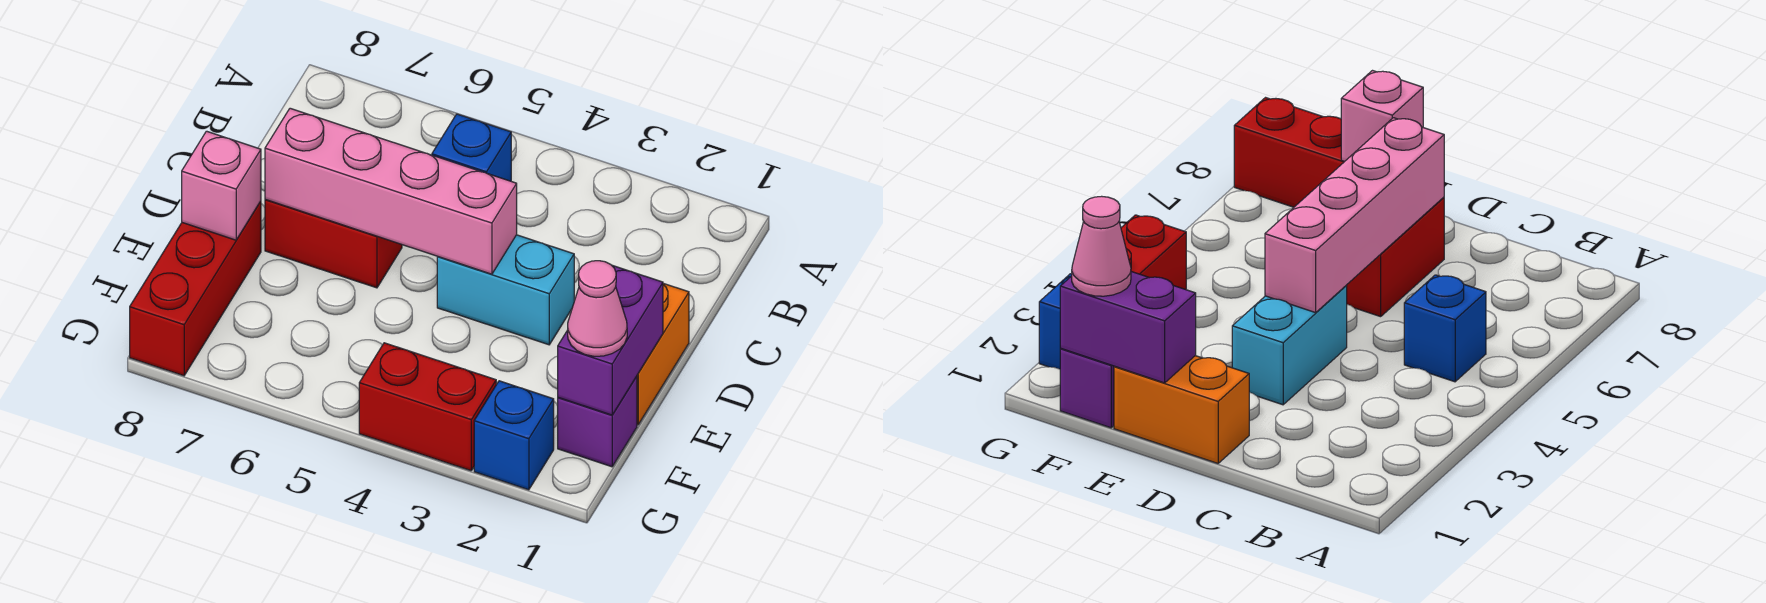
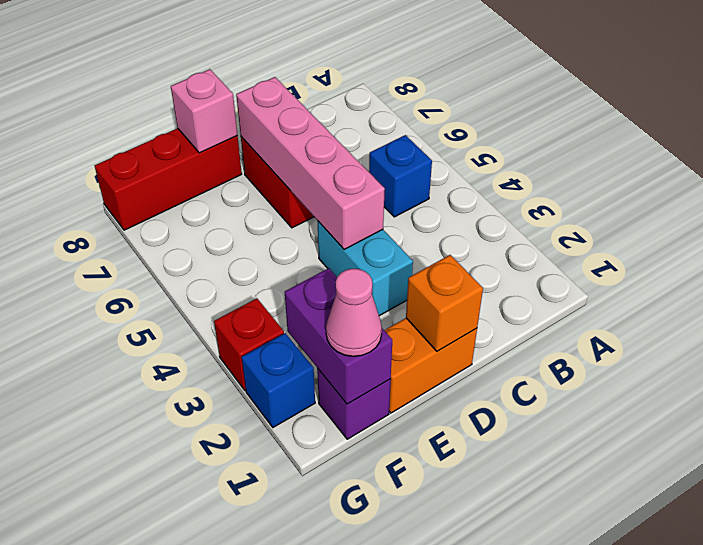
none -> orange 1x1 brick [406,255,483,351]
purple 1x2 brick [558,265,663,415] -> purple 1x2 brick turned to [285,268,392,404]
red 1x2 brick [359,343,496,471] -> red 1x1 brick [214,298,284,391]

